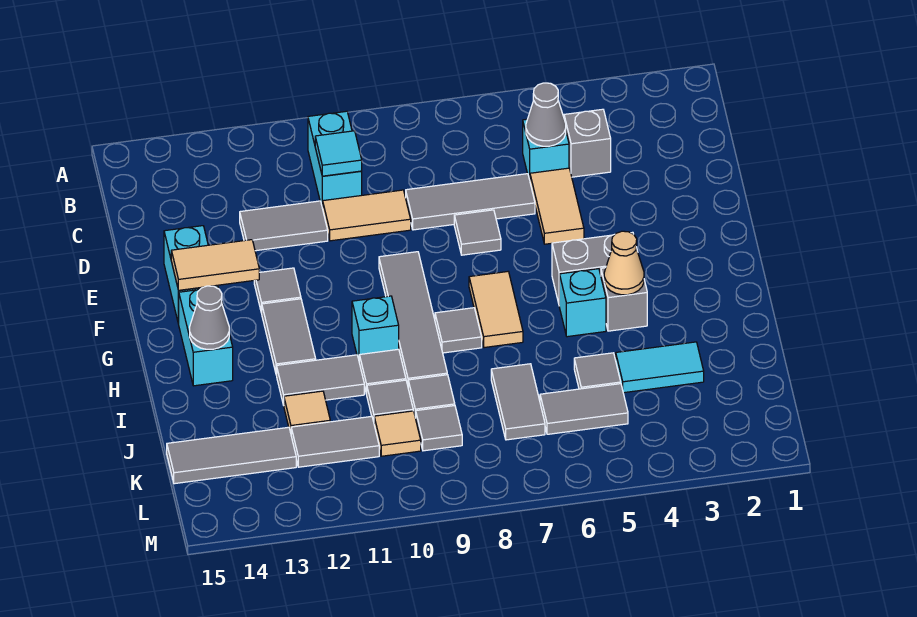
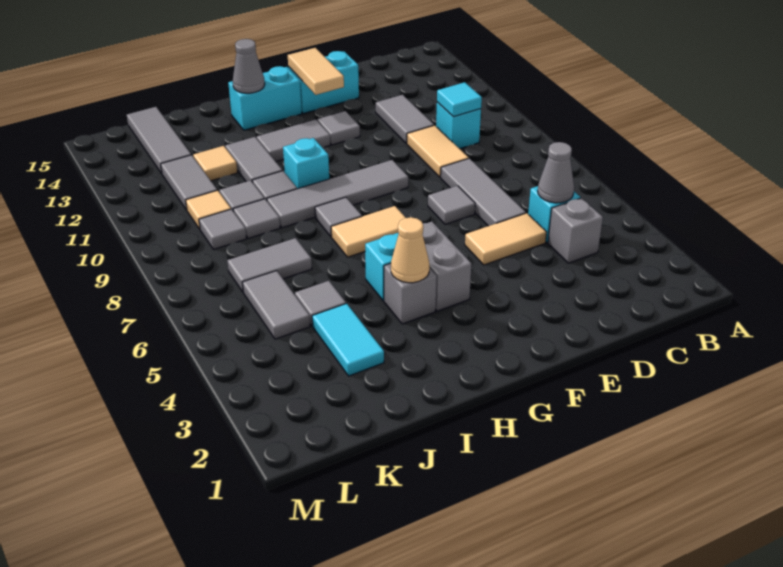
cyan 1x2 brick [308,111,362,208] -> cyan 1x1 brick [436,102,481,149]

